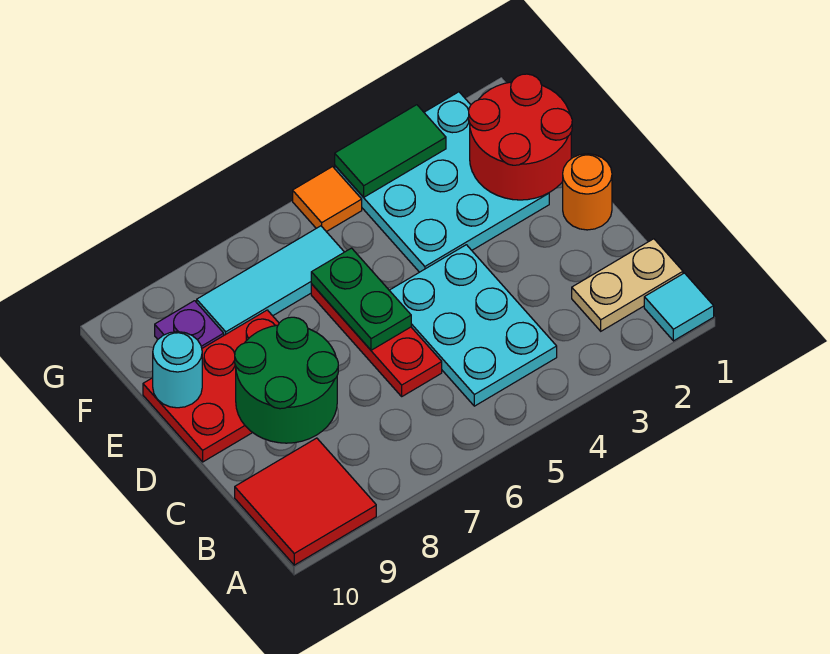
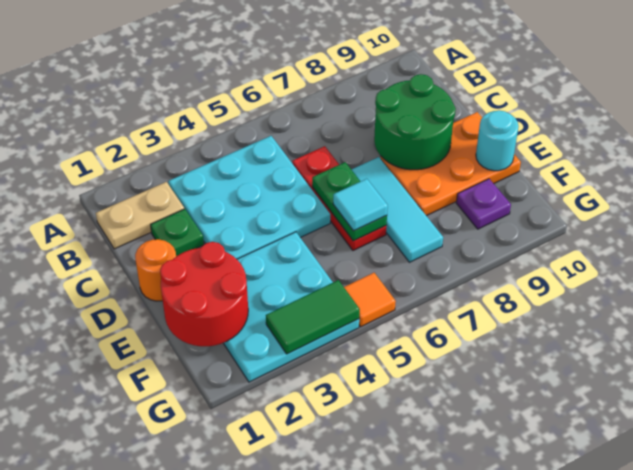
cyan 1x1 tile [644,273,714,341] -> cyan 1x1 tile moved to [333,179,388,231]
red 2x2 tile [235,438,376,565] -> none
cyan 2x3 plate [389,245,557,406] -> cyan 3x3 plate [168,136,330,259]
none -> green 1x1 plate [151,209,204,256]
red 2x3 plate [143,310,279,462] -> orange 2x3 plate [381,112,521,216]
cyan 1x3 tile [197,226,344,335] -> cyan 1x3 tile turned to [351,157,443,262]

